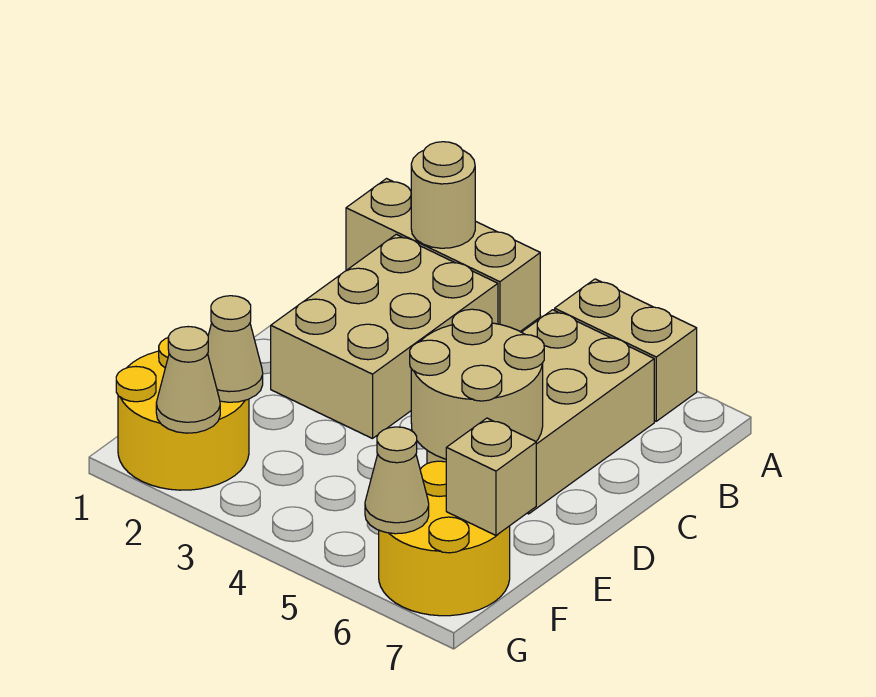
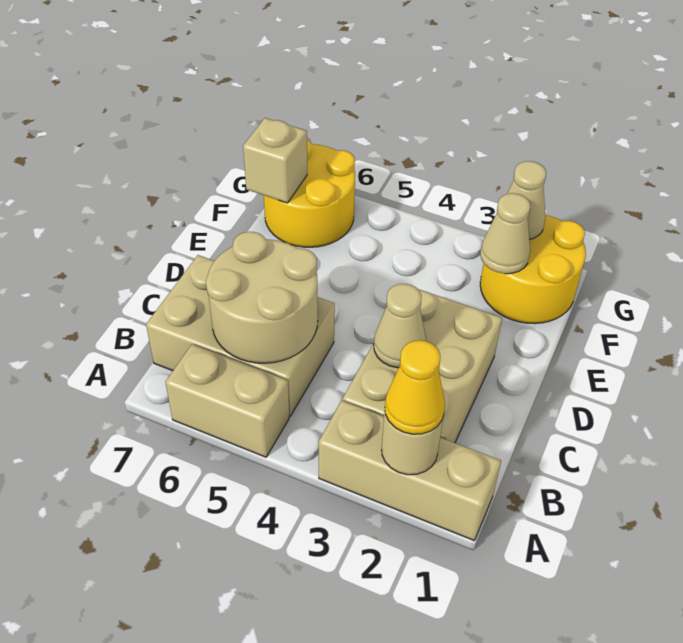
none -> yellow 1x1 cone [385,340,445,434]
tan 2x3 brick [427,310,654,514] -> tan 2x3 brick turned to [146,255,335,416]
tan 2x2 round brick [410,309,544,459] -> tan 2x2 round brick moved to [206,232,318,363]
tan 1x1 cone [365,427,429,534] -> tan 1x1 cone moved to [374,284,426,368]

